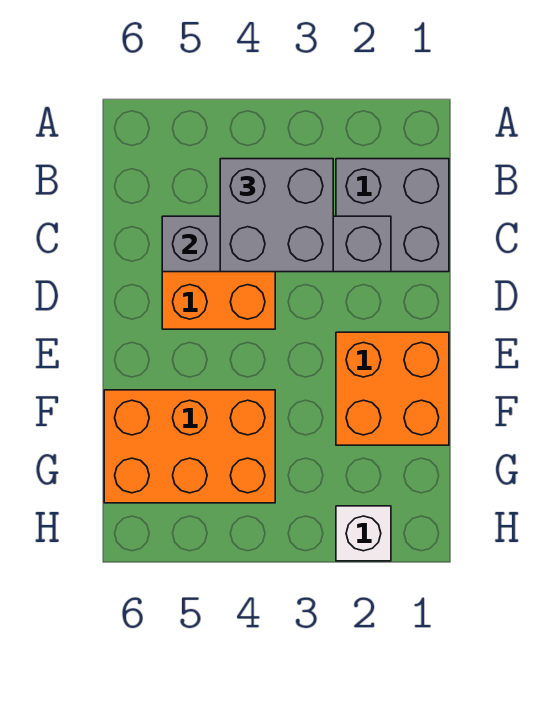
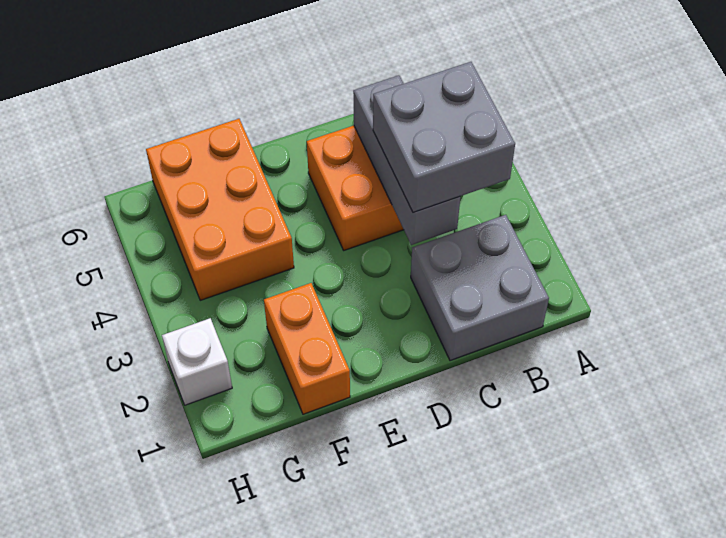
grey 1x4 brick [162,216,391,272] -> grey 1x3 brick [353,75,460,245]
orange 2x2 brick [336,332,449,445] -> orange 1x2 brick [264,283,350,414]

